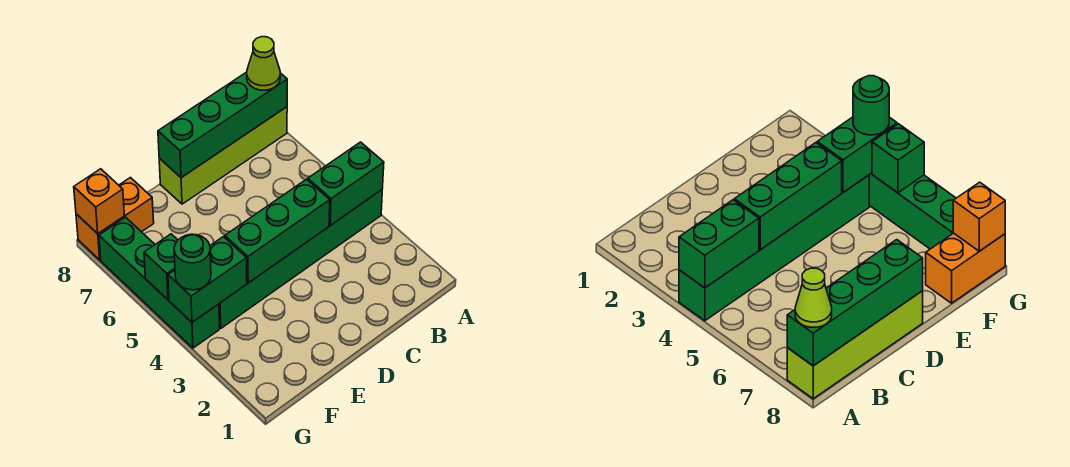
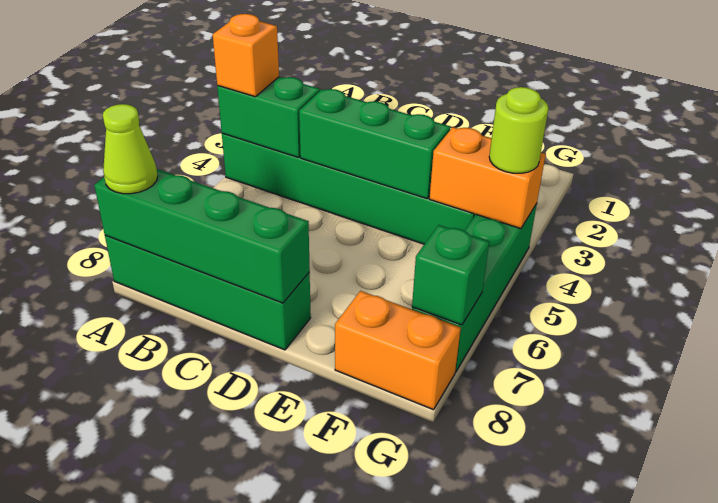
lime 1x4 brick [159,107,287,204] -> green 1x4 brick [105,235,311,350]
green 1x2 brick [168,237,247,322] -> orange 1x2 brick [430,127,546,229]
green 1x1 round brick [174,234,211,290] -> lime 1x1 round brick [489,87,548,173]
green 1x1 brick [144,234,178,300] -> green 1x1 brick moved to [412,225,489,325]
orange 1x1 brick [74,169,124,234] -> orange 1x1 brick moved to [213,14,279,97]

